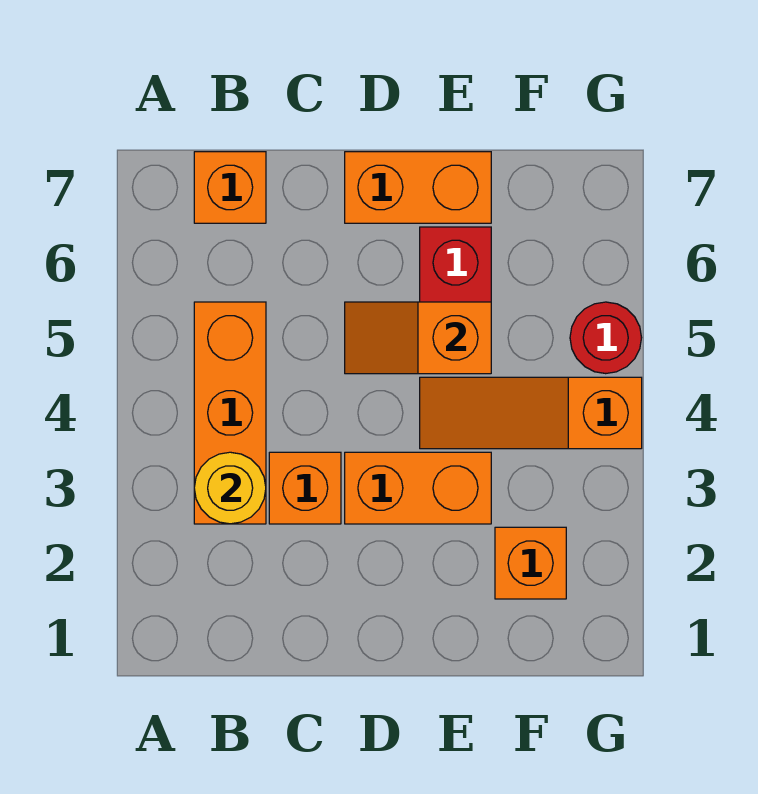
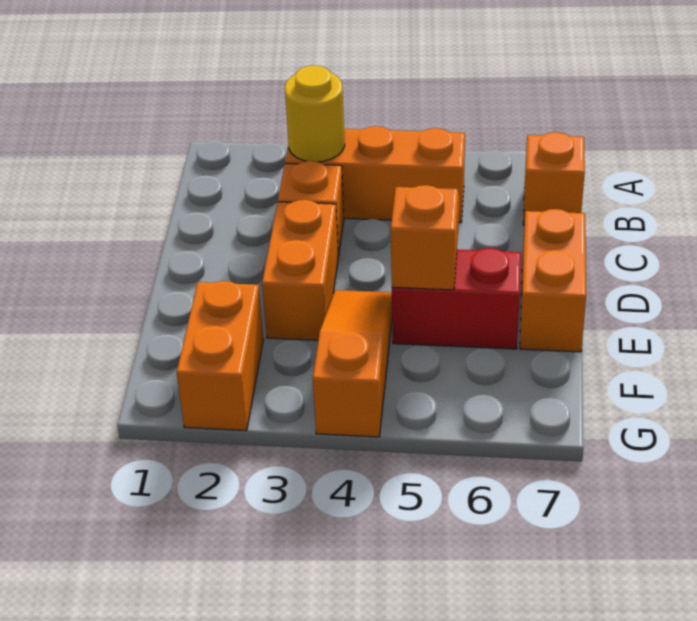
orange 1x1 brick [495,527,566,599] -> orange 1x2 brick [177,281,263,431]
red 1x1 round brick [570,302,642,374] -> none

